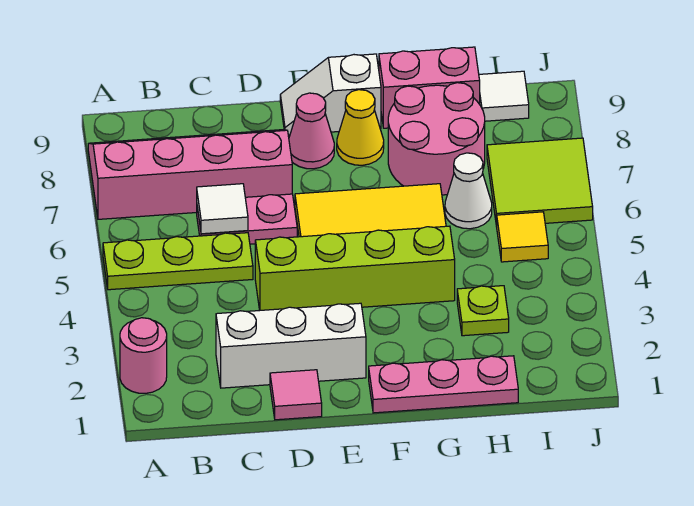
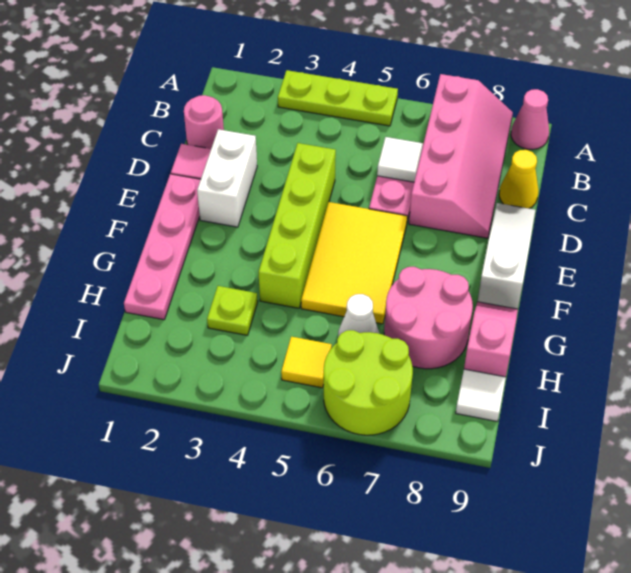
pink 1x1 round brick [120,318,167,393] -> pink 1x1 round brick moved to [184,95,224,149]
lime 1x3 plate [103,233,253,290] -> lime 1x3 plate turned to [278,70,398,126]
white 1x3 brick [216,303,366,388] -> white 1x2 brick [197,129,257,227]
pink 1x1 cone [289,93,334,169] -> pink 1x1 cone moved to [511,89,549,150]
white 1x2 slope [280,54,381,135] -> white 1x3 slope [478,203,535,309]
pink 1x3 plate [369,356,518,413] -> pink 1x4 plate [124,174,201,320]
yellow 1x1 cone [337,90,384,165] -> yellow 1x1 cone moved to [499,150,538,208]
pink 1x2 brick [379,47,480,128] -> pink 1x2 slope [464,302,518,377]
lime 2x2 tile [487,138,593,227] -> lime 2x2 round brick [324,330,413,435]

